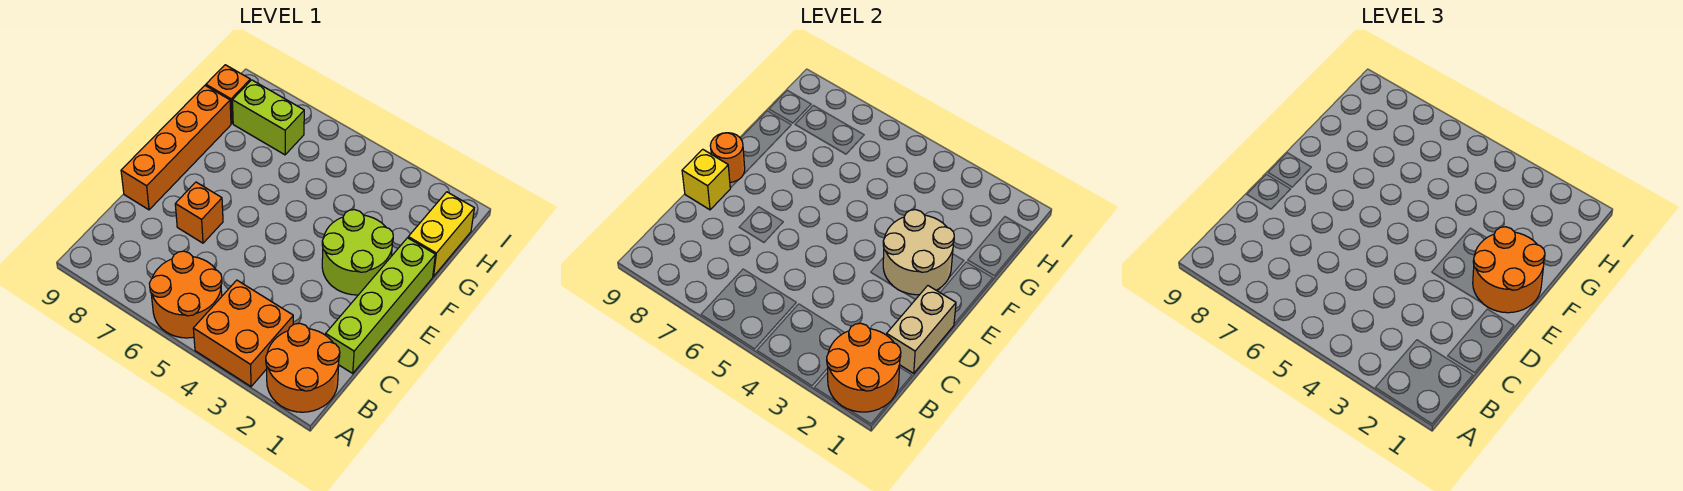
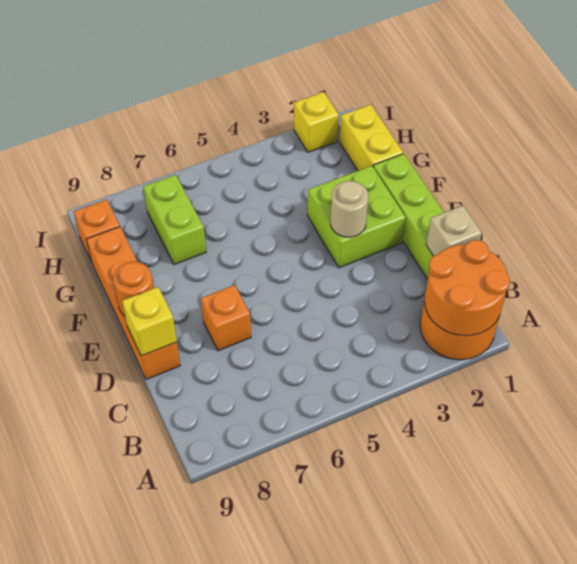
orange 2x2 brick [193,280,293,386] -> none
orange 2x2 round brick [149,251,222,338] -> none
tan 1x2 brick [887,286,956,373] -> tan 1x1 brick [426,206,482,256]
orange 2x2 round brick [1473,227,1545,313] -> none
lime 2x2 round brick [322,210,393,295] -> lime 2x2 brick [307,166,406,268]
tan 2x2 round brick [883,210,954,295] -> tan 1x1 round brick [331,181,368,237]
lime 1x2 brick [232,80,304,155] -> lime 1x2 brick turned to [143,175,206,264]
none -> yellow 1x1 brick [294,92,339,152]

